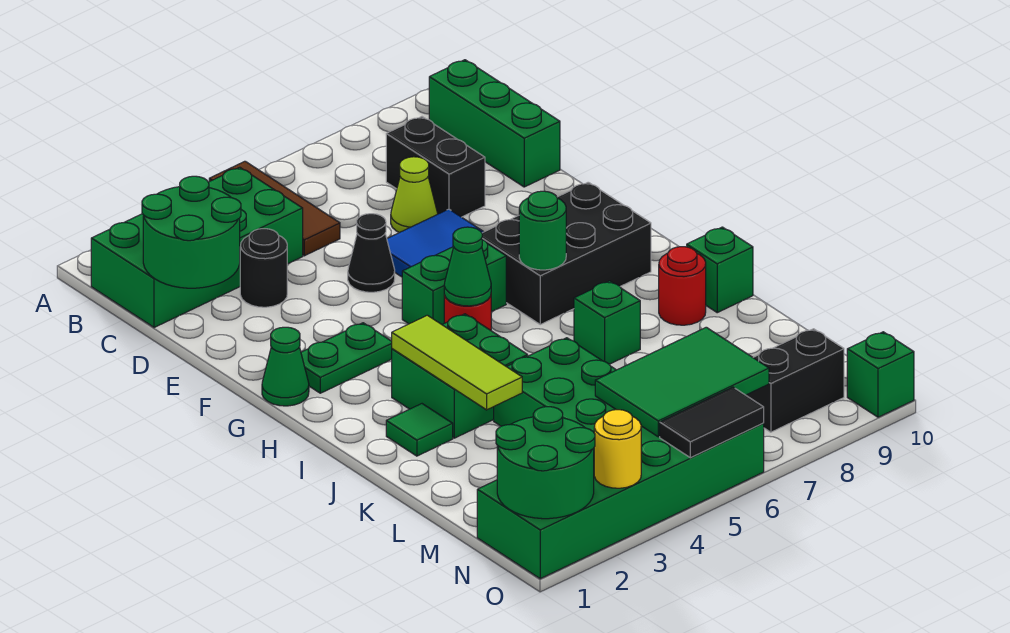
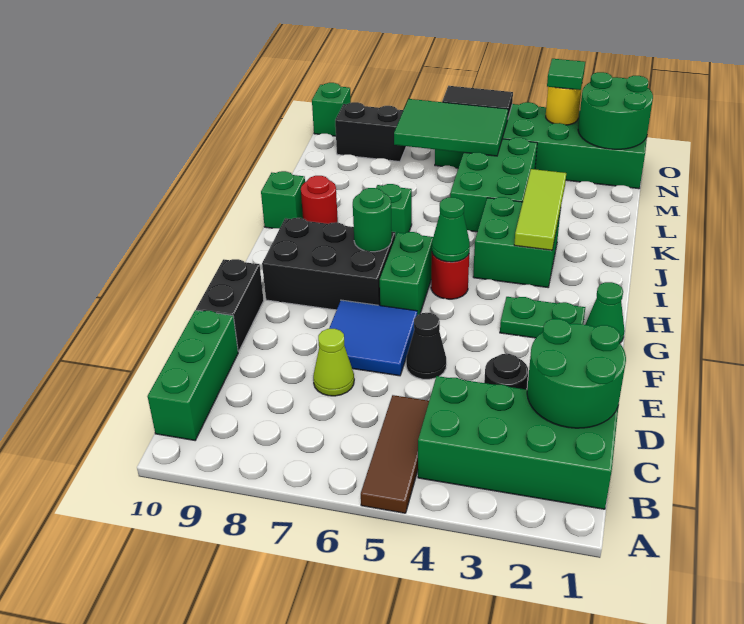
black 1x2 brick [386,117,485,217] -> black 1x2 brick moved to [196,259,264,352]
green 1x2 brick [402,239,506,324] -> green 1x2 brick turned to [380,232,433,315]
green 1x1 tile [386,404,453,456] -> green 1x1 tile moved to [547,59,585,90]

